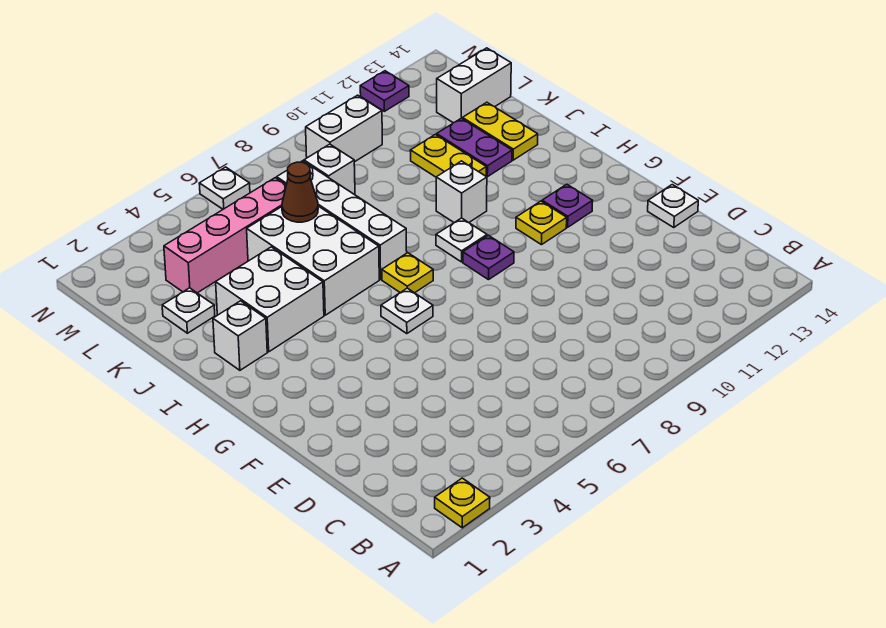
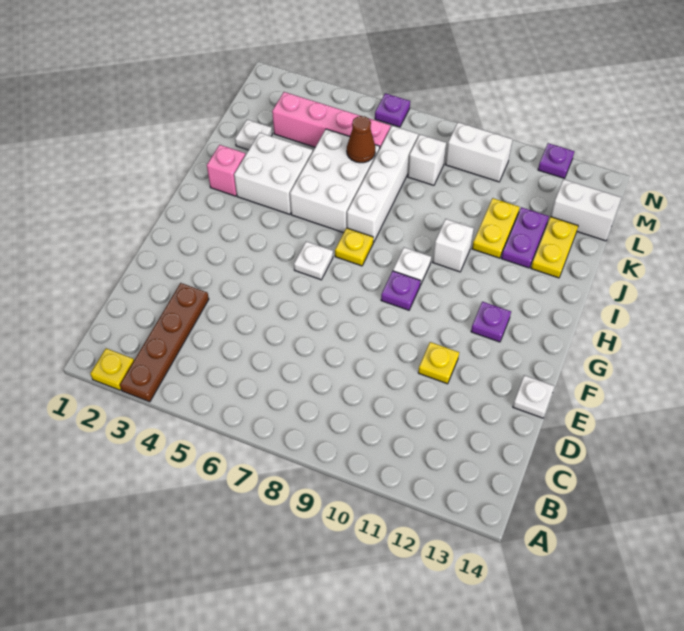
none -> brown 1x4 plate [120,283,209,402]
yellow 1x1 plate [516,201,567,245] -> yellow 1x1 plate moved to [418,342,459,384]
white 1x1 brick [213,301,267,370] -> pink 1x1 brick [207,145,245,196]
white 1x1 plate [199,167,250,209] -> purple 1x1 plate [375,93,410,127]

